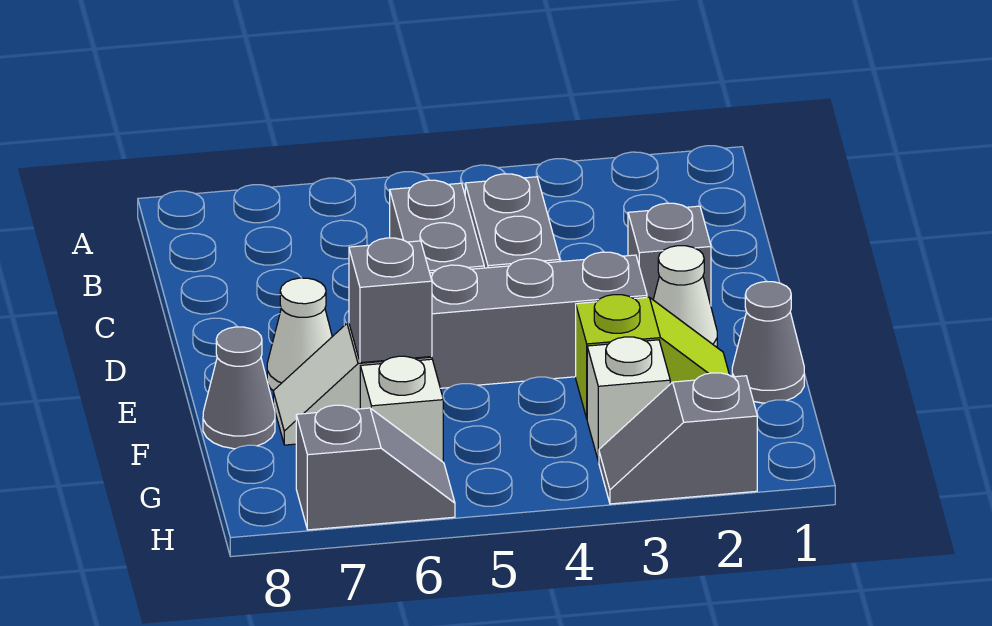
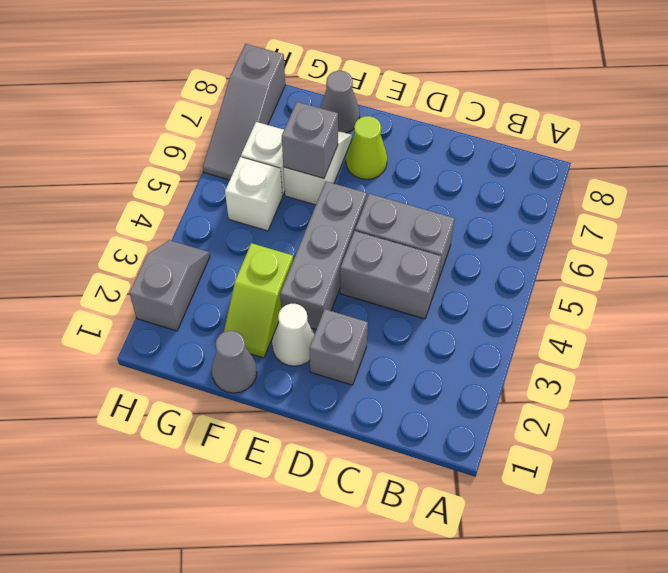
white 1x1 cone [267,278,332,391] -> lime 1x1 cone [346,116,387,179]
white 1x1 brick [587,337,670,461] -> white 1x1 brick moved to [225,157,282,231]
grey 1x2 slope [296,405,455,530] -> grey 1x3 slope [203,44,285,180]

